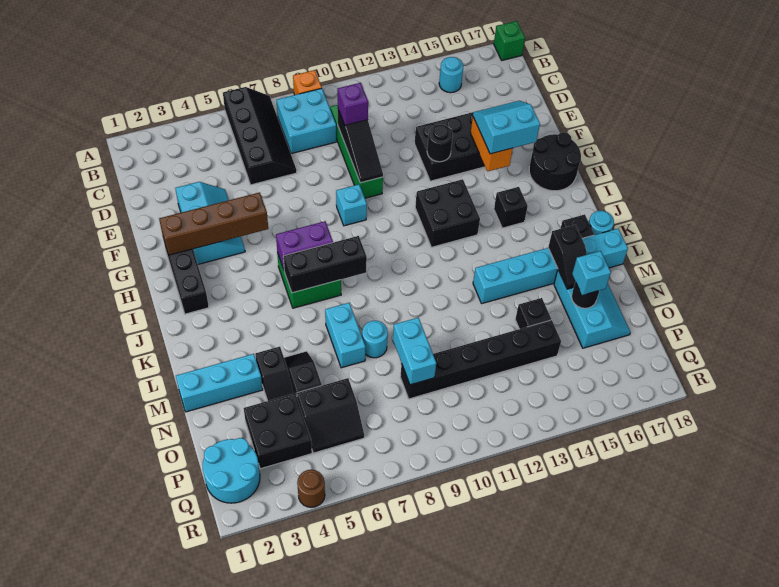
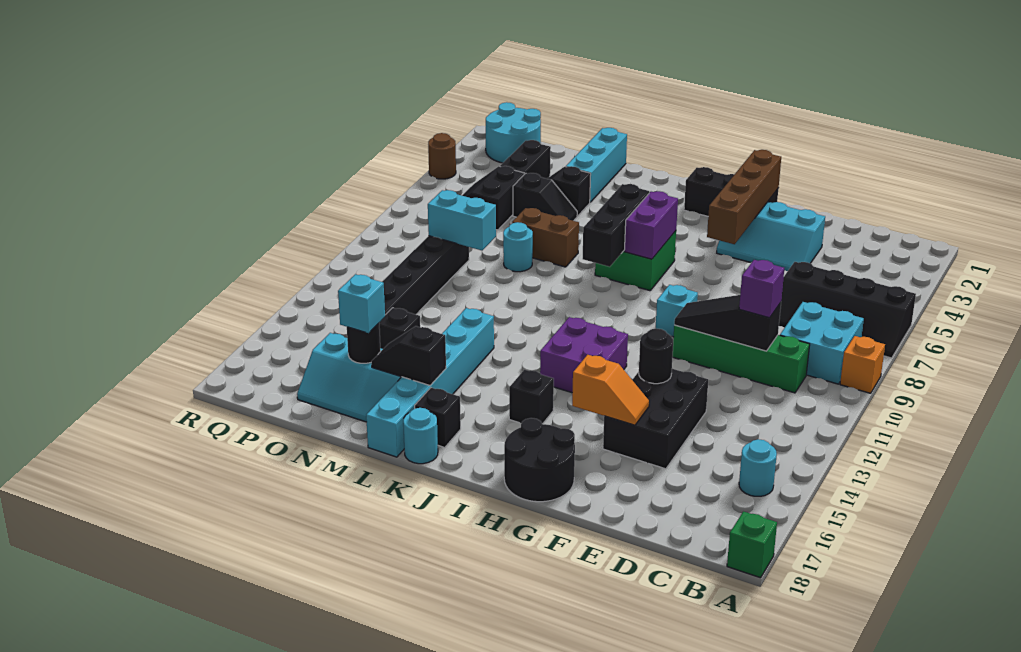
orange 1x2 brick [471,117,513,171] -> orange 1x2 slope [572,355,649,425]
cyan 2x2 slope [473,101,540,154] -> none
black 2x2 brick [415,179,480,247] -> purple 2x2 brick [540,317,628,393]
cyan 1x2 brick [325,303,366,368] -> brown 1x2 brick [512,208,579,267]
black 2x2 brick [244,393,312,469] -> black 1x2 brick [500,140,551,179]

